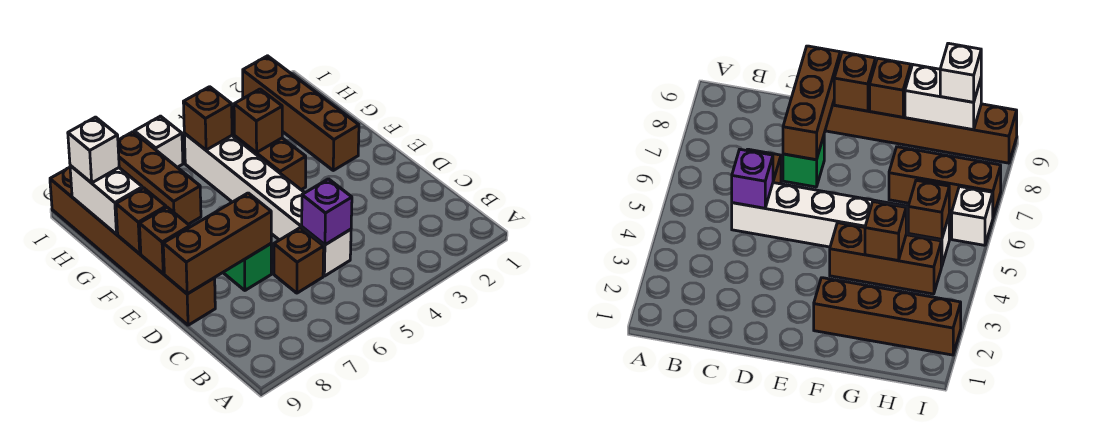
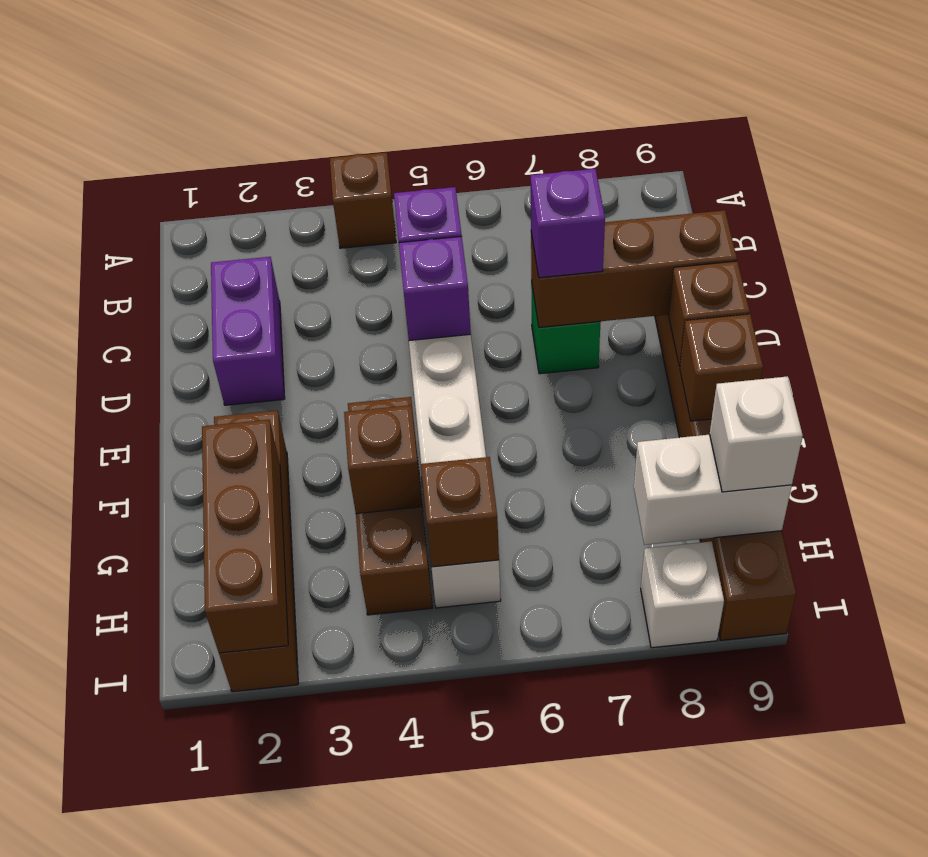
none -> purple 1x2 brick [211,257,285,405]
brown 1x1 brick [274,228,324,293] -> brown 1x1 brick moved to [330,152,396,248]
none -> purple 1x1 brick [399,236,471,341]
none -> purple 1x1 brick [531,169,605,278]
brown 1x3 brick [118,132,201,224] -> brown 1x3 brick moved to [202,420,288,653]
white 1x2 brick [70,166,142,234] -> white 1x2 brick turned to [634,434,792,545]
white 1x1 brick [134,116,183,167] -> white 1x1 brick moved to [641,541,724,648]

